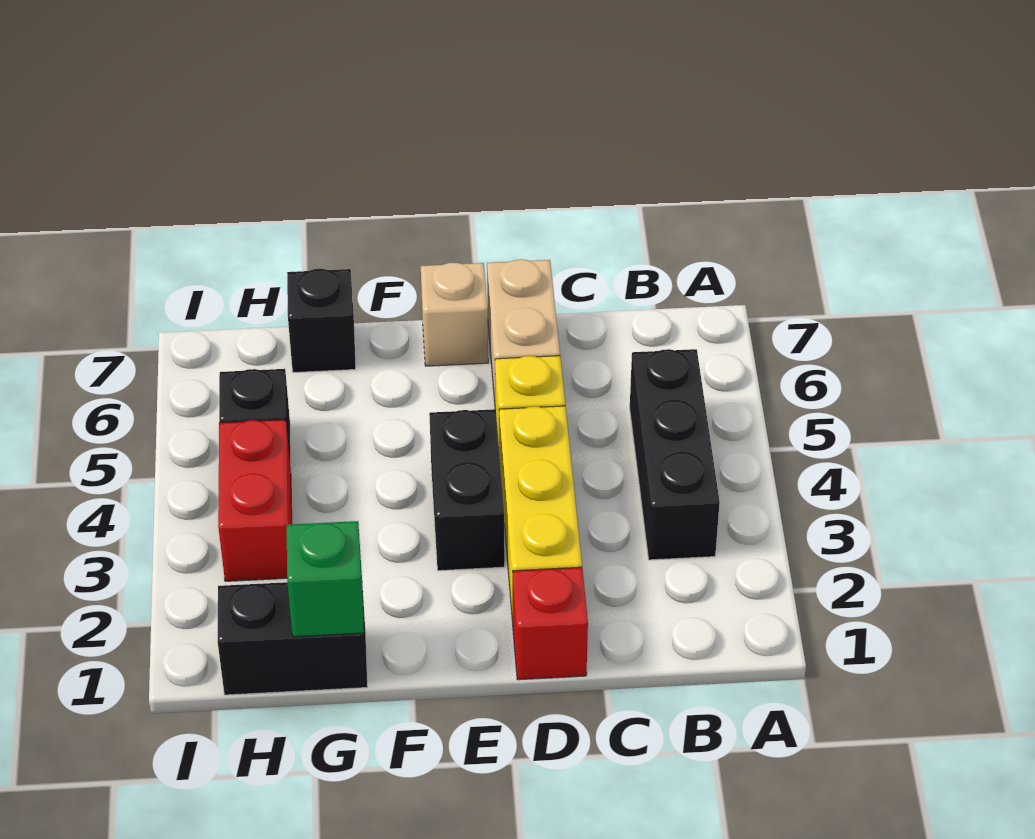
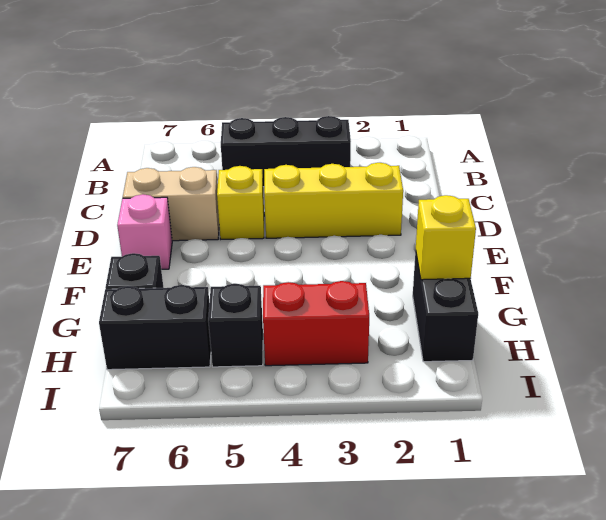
red 1x1 brick [513,567,588,680] -> none
black 1x2 brick [429,409,505,571] -> black 1x2 brick moved to [99,285,211,370]
tan 1x1 brick [421,263,488,366] -> pink 1x1 brick [117,194,172,269]
green 1x1 brick [287,521,364,637] -> yellow 1x1 brick [416,195,476,280]

